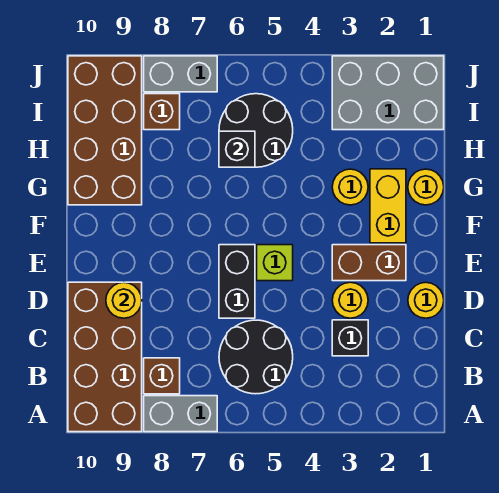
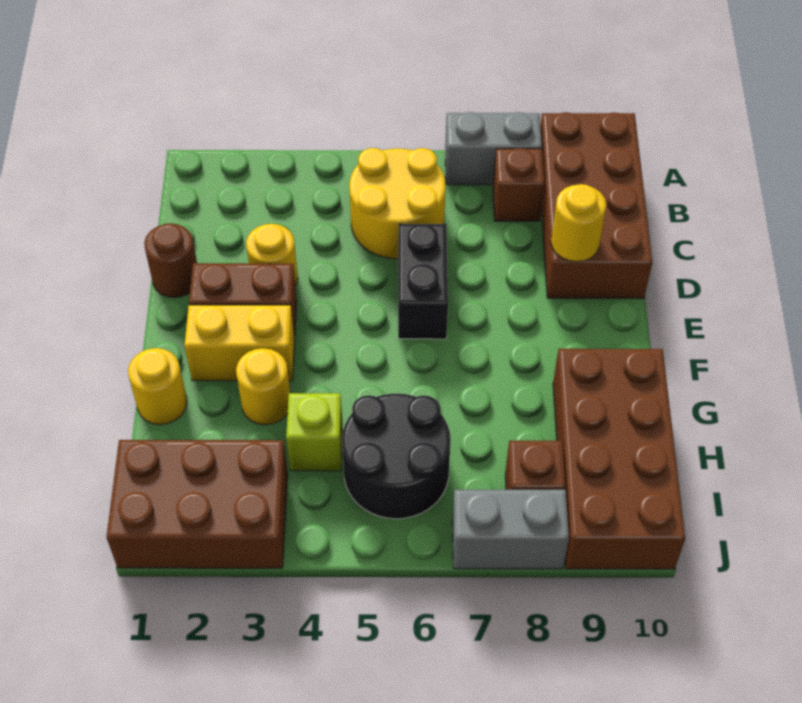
black 2x2 round brick [219,320,293,394] -> yellow 2x2 round brick [349,148,446,259]
black 1x1 brick [332,320,368,356] -> none
yellow 1x1 round brick [408,282,444,318] -> brown 1x1 round brick [144,224,197,298]
lime 1x1 brick [257,245,293,281] -> lime 1x1 brick moved to [286,393,343,471]
yellow 1x2 brick [370,169,406,243] -> yellow 1x2 brick turned to [184,305,295,381]
black 1x1 brick [219,131,255,167] -> none
grey 2x3 brick [332,56,444,130] -> brown 2x3 brick [107,440,288,568]

